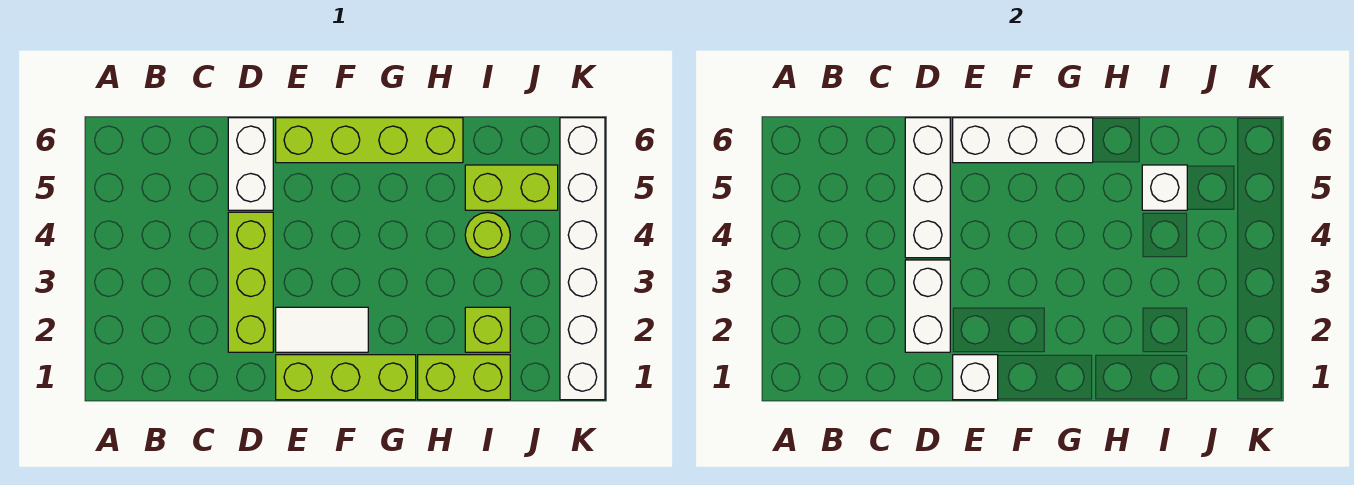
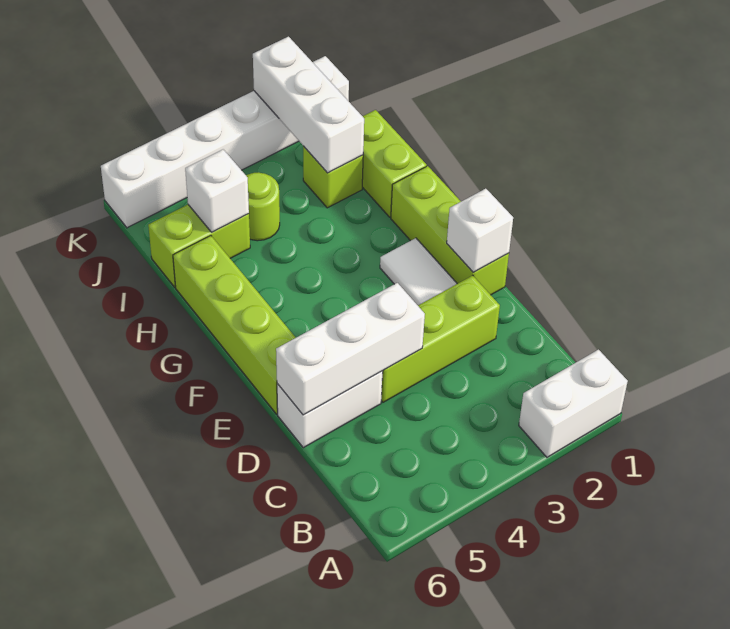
white 1x2 brick [905,260,950,352] -> white 1x2 brick moved to [519,350,628,457]
white 1x3 brick [953,118,1093,163] -> white 1x3 brick moved to [253,37,364,173]
lime 1x2 brick [465,165,558,210] -> lime 1x2 brick turned to [148,205,250,287]

